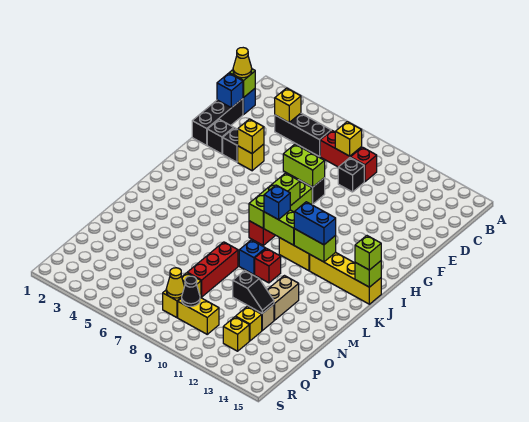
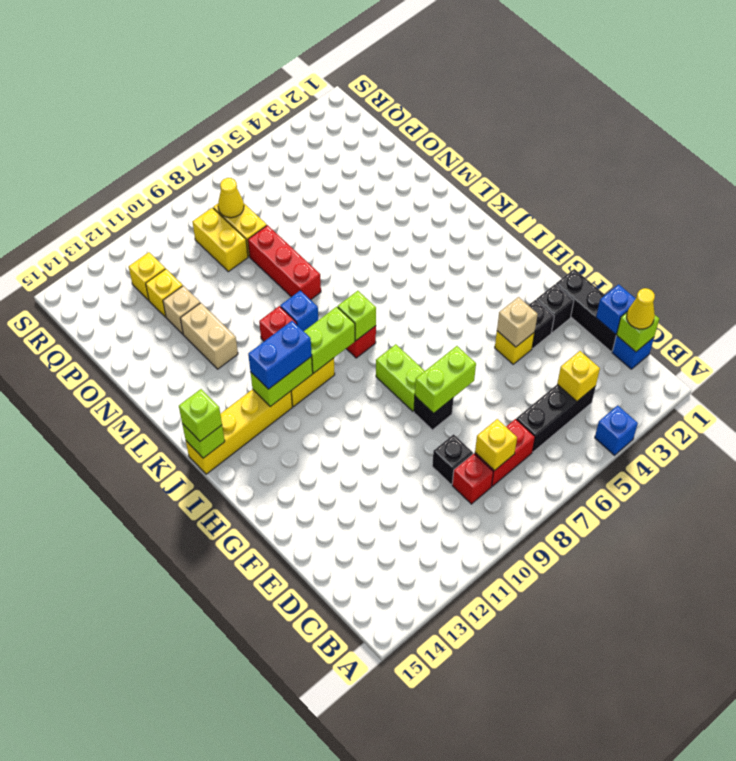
yellow 1x1 brick [237,119,264,153] -> tan 1x1 brick [497,297,538,347]
lime 1x3 brick [249,173,300,228] -> lime 1x1 brick [338,291,376,340]
blue 1x1 brick [264,185,290,219] -> blue 1x1 brick moved to [595,405,638,455]
black 1x2 slope [233,270,274,313] -> none
yellow 1x2 brick [178,298,219,334] -> yellow 1x2 brick turned to [192,208,248,272]
black 1x1 cone [182,276,200,306] -> none

